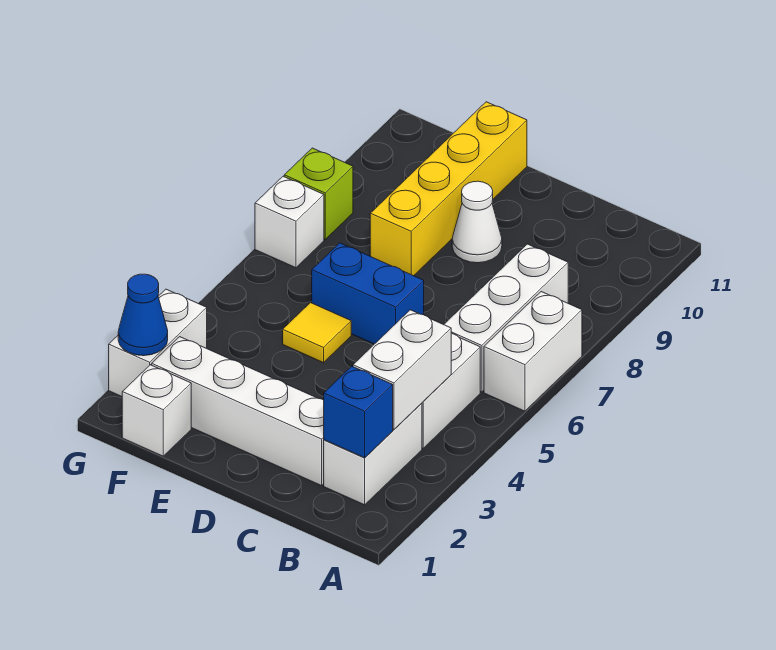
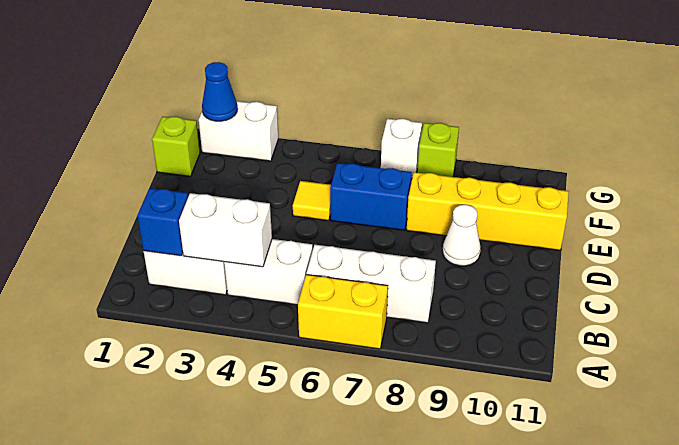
white 1x2 brick [484,292,582,411] -> yellow 1x2 brick [298,274,388,349]
white 1x4 brick [152,337,324,486] -> none
blue 1x2 brick [312,243,424,344] -> blue 1x2 brick turned to [330,163,412,230]
white 1x1 brick [122,365,191,456] -> lime 1x1 brick [152,116,200,176]

